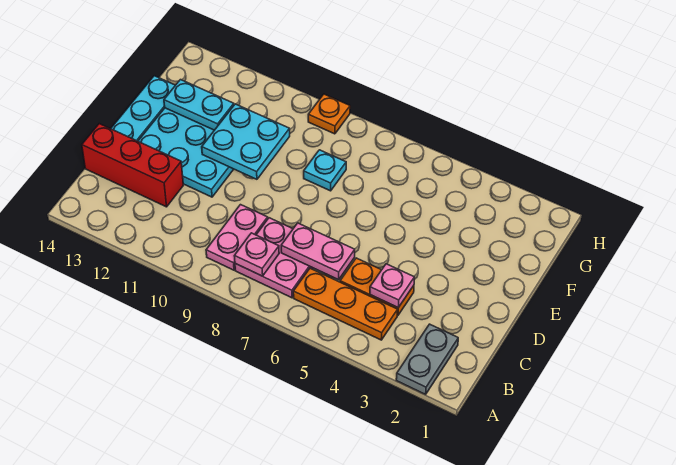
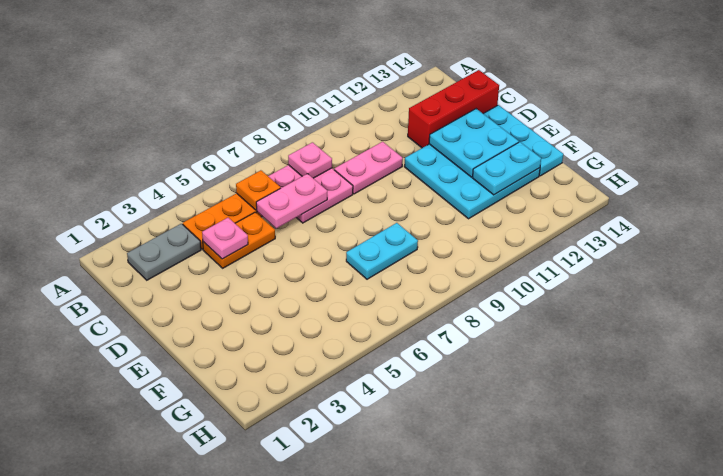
grey 1x2 plate [396,324,458,394] -> grey 1x2 plate turned to [127,224,201,280]
pink 1x2 plate [206,205,268,270] -> pink 1x2 plate turned to [334,142,403,194]
cyan 2x2 plate [202,104,290,179] -> cyan 2x2 plate moved to [429,109,519,177]
cyan 1x1 plate [304,150,346,191] -> cyan 1x2 plate [346,223,418,279]
orange 1x1 plate [308,94,350,134] -> orange 1x1 plate moved to [236,170,281,210]

